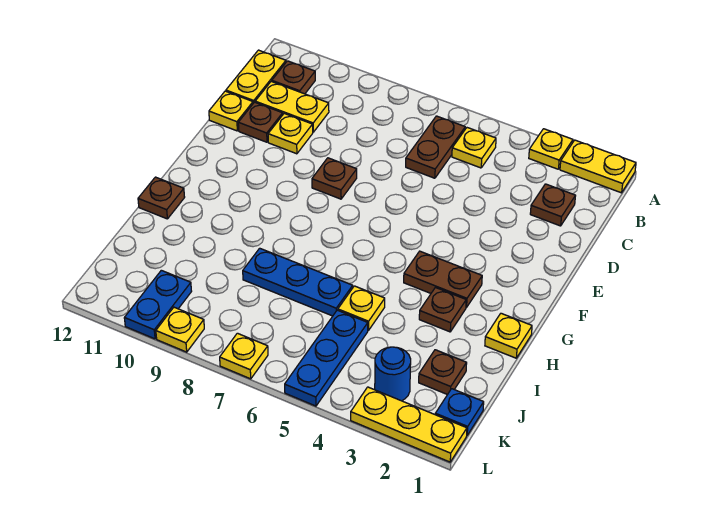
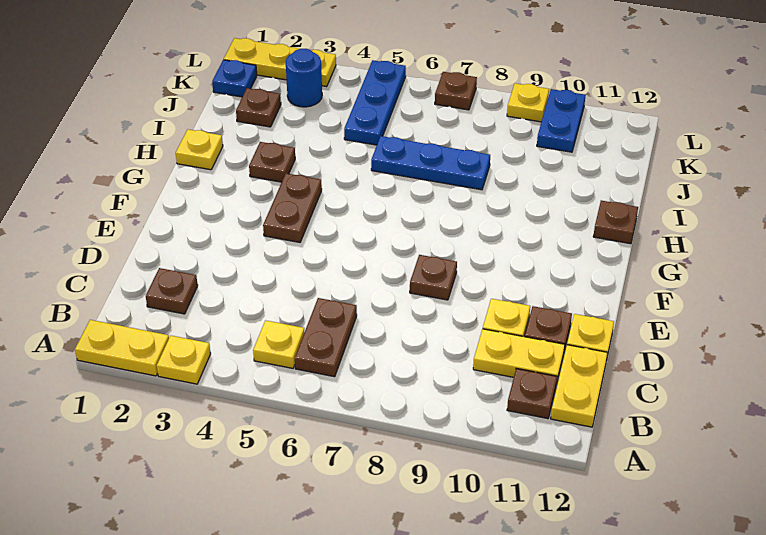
brown 1x2 plate [404,251,482,307] -> brown 1x2 plate turned to [263,173,322,242]
yellow 1x1 plate [338,286,385,330] -> none
yellow 1x1 plate [220,333,268,379] -> brown 1x1 plate [435,72,477,110]

